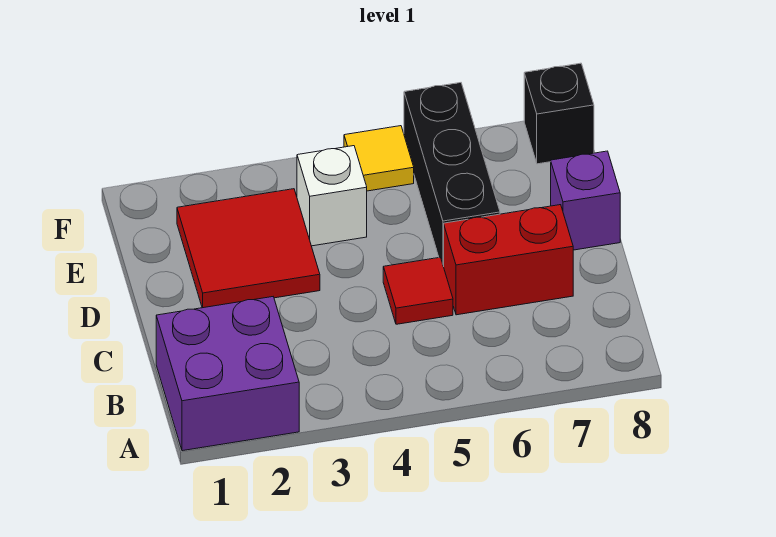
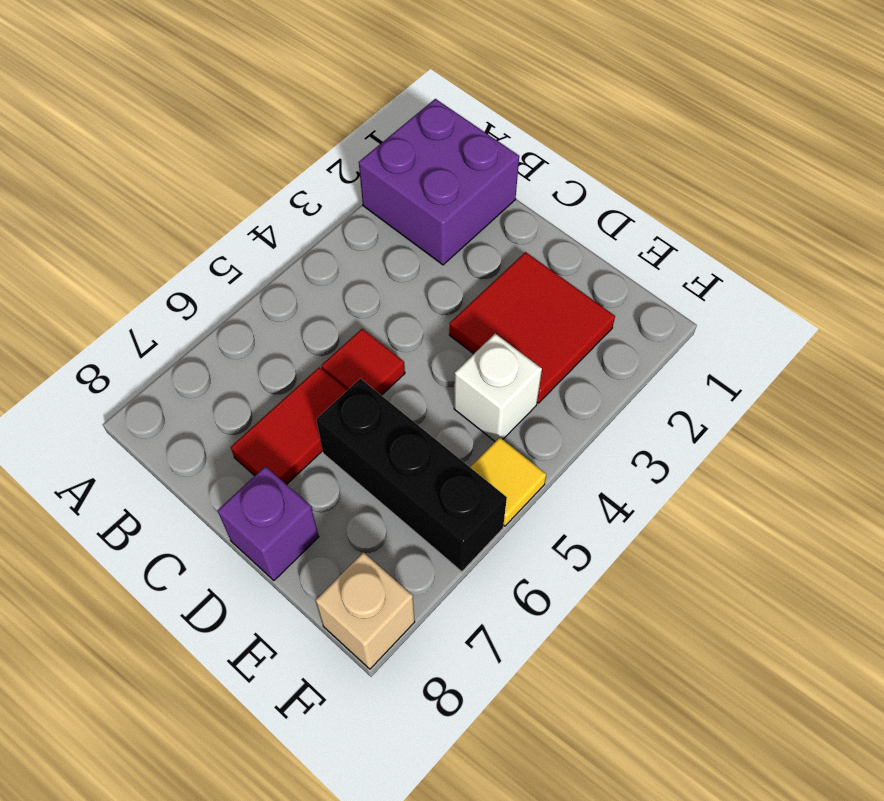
red 1x2 brick [444,205,573,315] -> red 1x2 tile [231,367,347,485]
black 1x1 brick [524,63,594,164] -> tan 1x1 brick [316,552,415,669]

